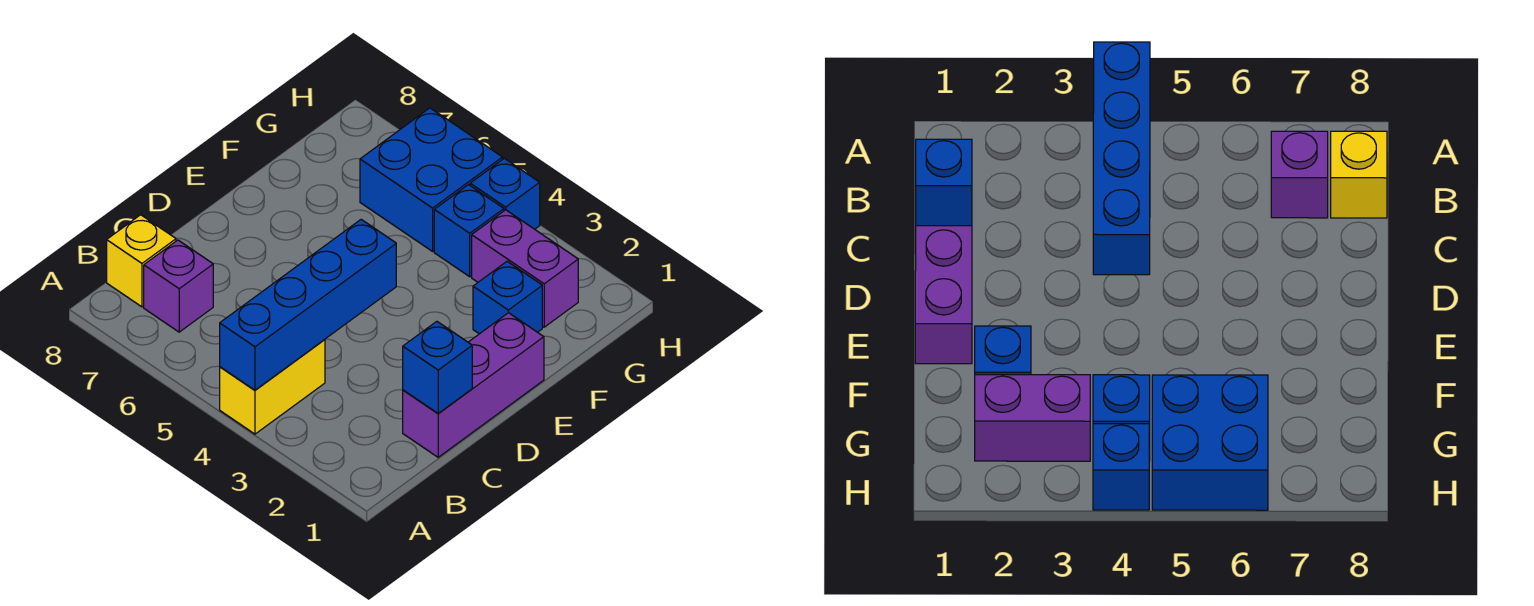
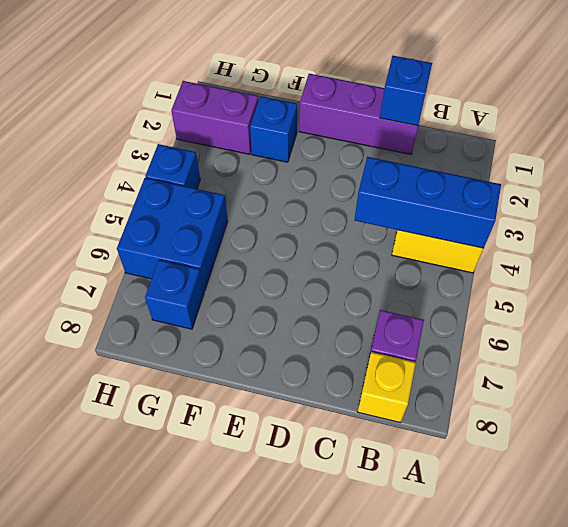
blue 1x4 brick [220,220,396,390] -> blue 1x3 brick [354,157,501,248]
purple 1x2 brick [472,210,578,327] -> purple 1x2 brick turned to [171,81,258,154]
blue 1x1 brick [434,185,504,277] -> blue 1x1 brick moved to [145,260,204,329]

